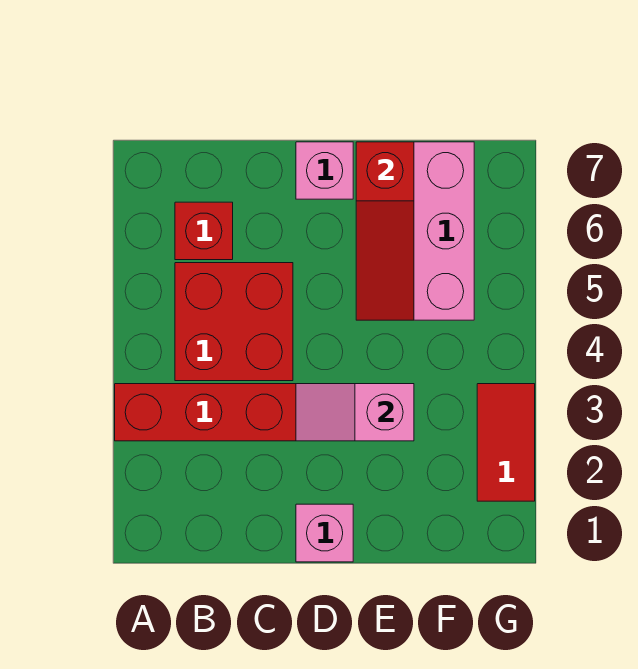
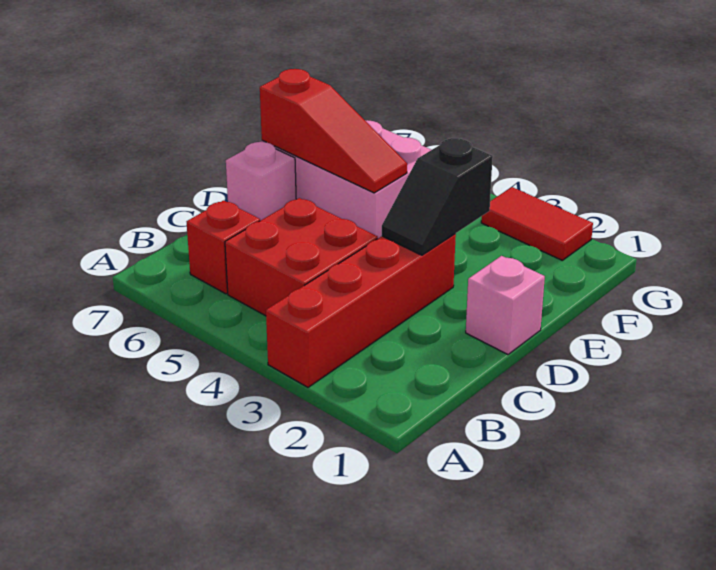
pink 1x2 slope [296,384,414,441] -> black 1x2 slope [382,138,493,255]

